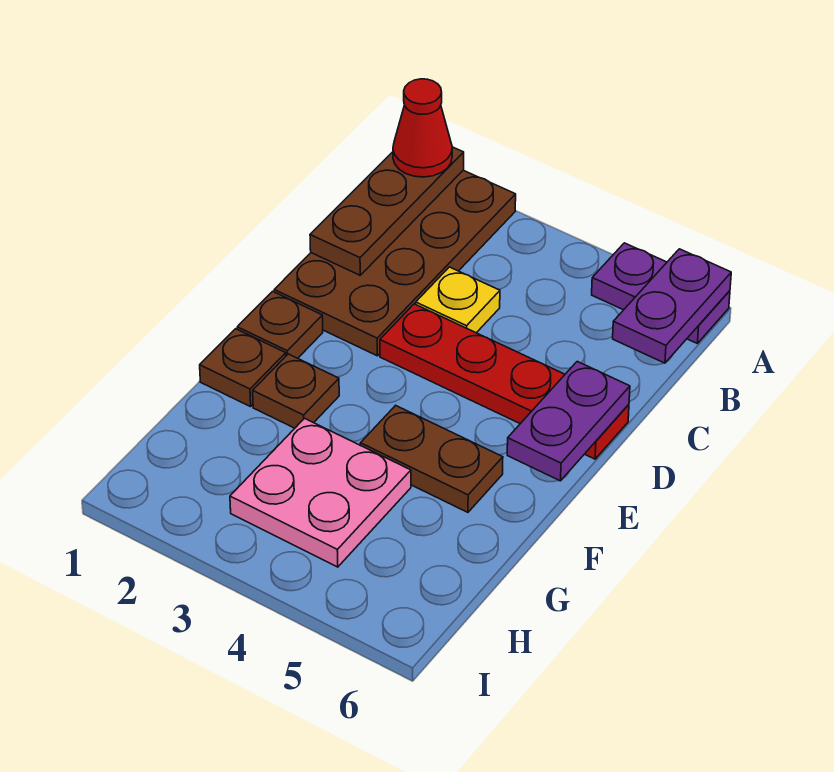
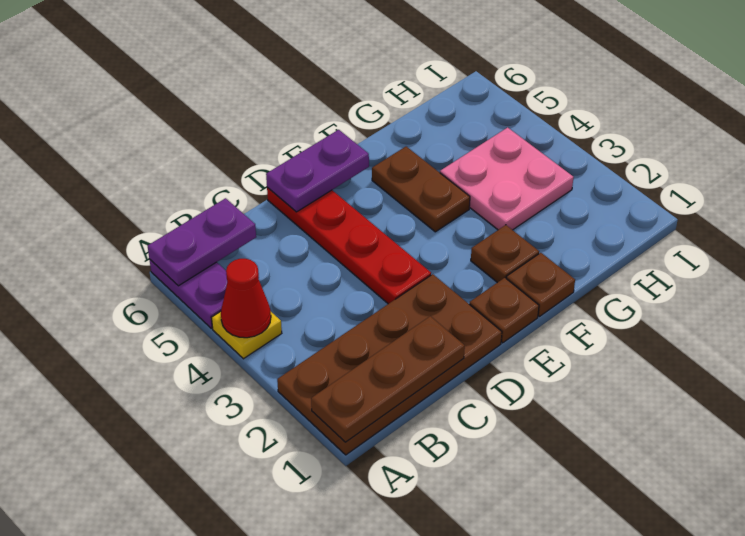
red 1x1 cone [393,79,452,177] -> red 1x1 cone moved to [221,259,271,338]
yellow 1x1 plate [416,267,500,333] -> yellow 1x1 plate moved to [212,311,282,359]

